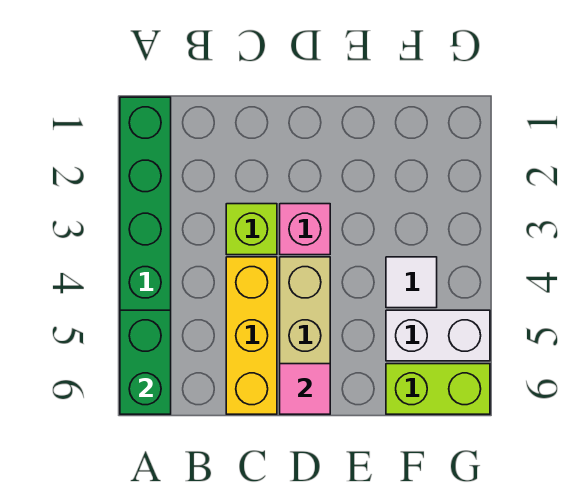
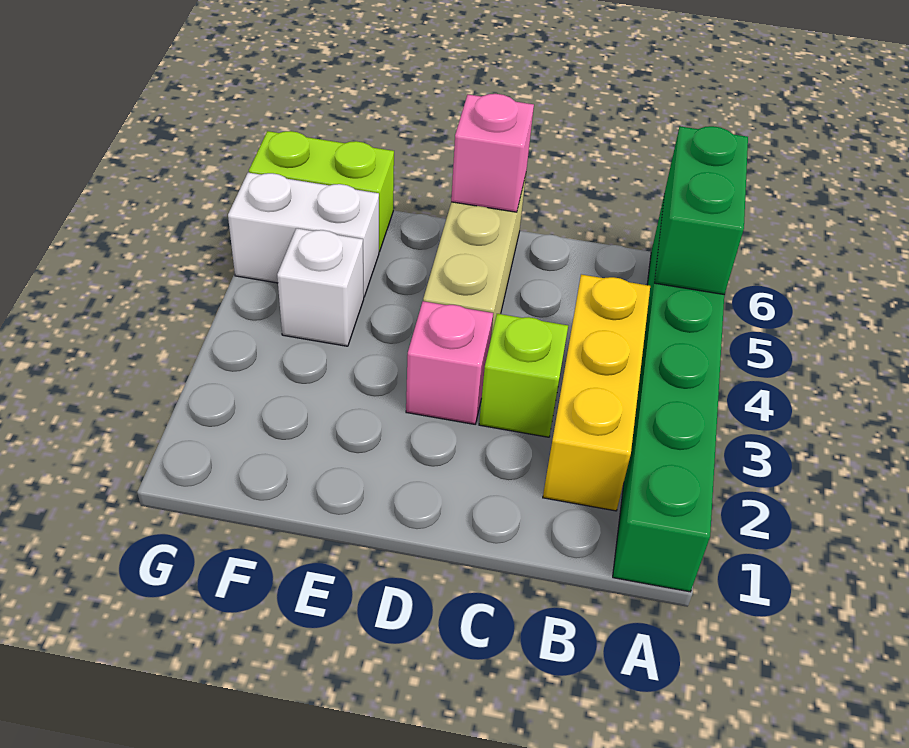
yellow 1x3 brick [226,257,277,414] -> yellow 1x3 brick moved to [543,274,650,511]
pink 1x1 tile [280,364,330,414] -> pink 1x1 brick [451,94,534,212]
white 1x1 tile [386,257,437,308] -> white 1x1 brick [277,228,364,346]

